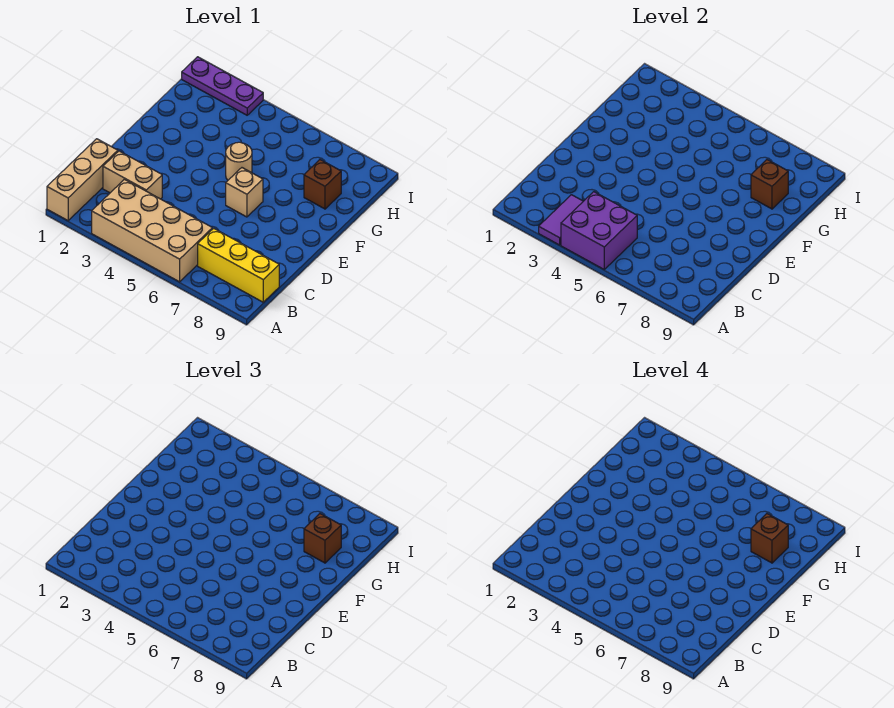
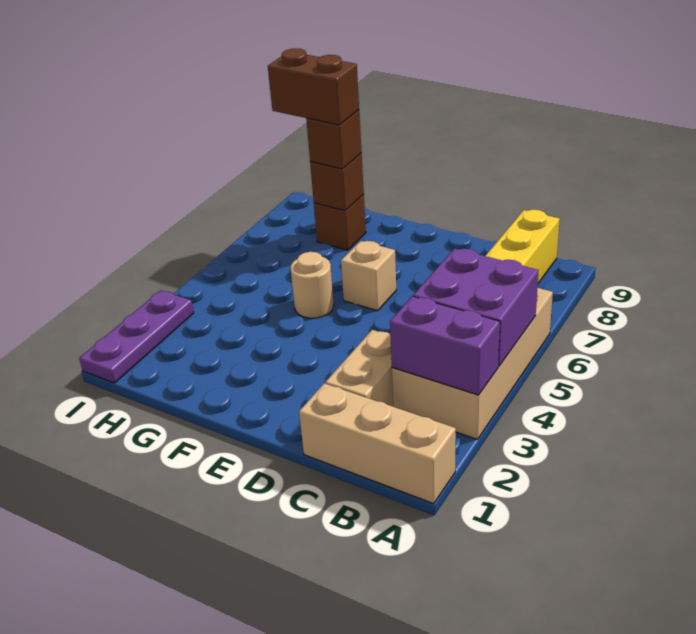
purple 1x2 tile [539,195,583,245] -> purple 1x2 brick [390,296,500,395]
brown 1x1 brick [751,514,788,563] -> brown 1x2 brick [268,49,359,125]

